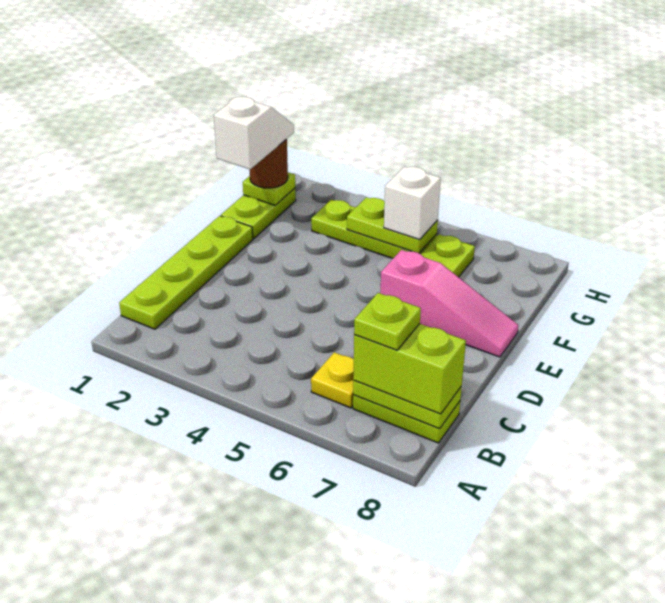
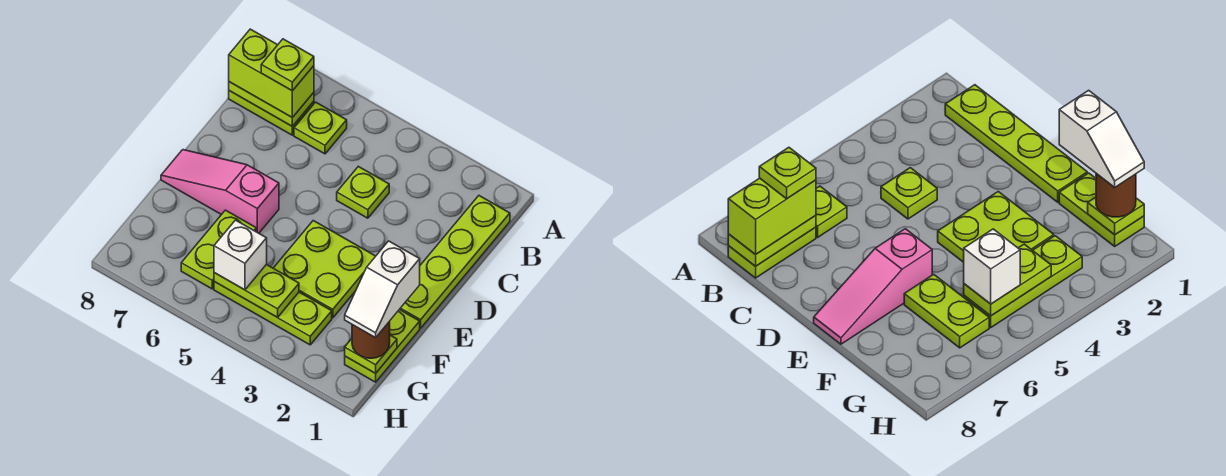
yellow 1x1 plate [311,352,354,408] -> lime 1x1 plate [294,102,347,154]
none -> lime 1x1 plate [337,166,389,218]
none -> lime 2x2 plate [273,221,376,318]

